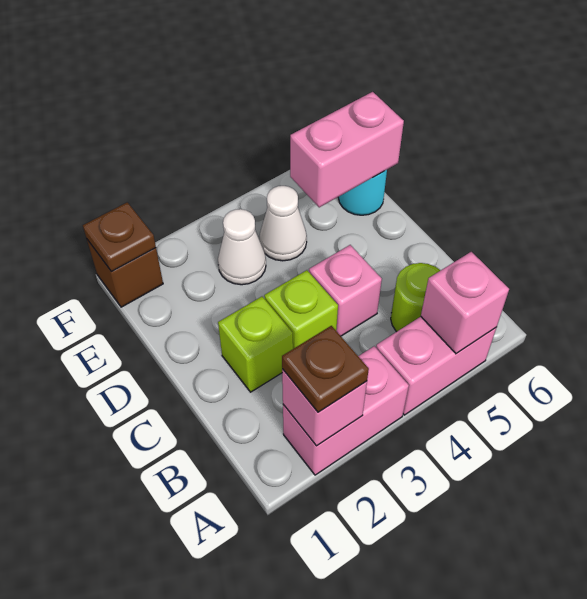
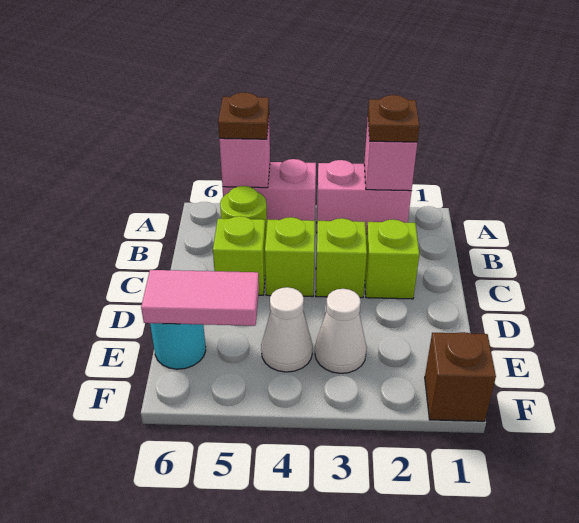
pink 1x1 brick [309,245,382,336] -> lime 1x1 brick [265,217,315,297]
none -> lime 1x1 brick [213,216,266,295]
pink 1x2 brick [290,92,404,207] -> pink 1x2 tile [141,270,259,326]
brown 1x1 plate [83,202,156,271] -> brown 1x1 plate moved to [218,92,269,139]

